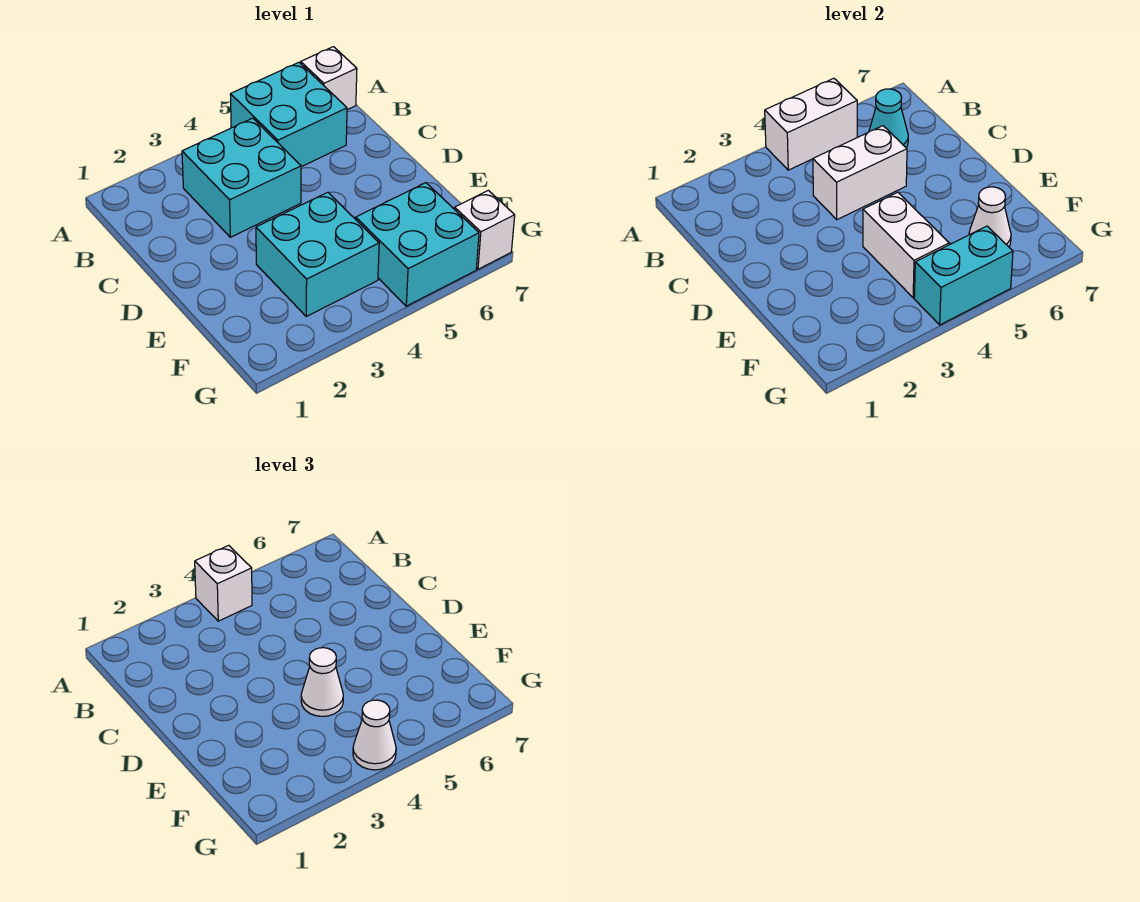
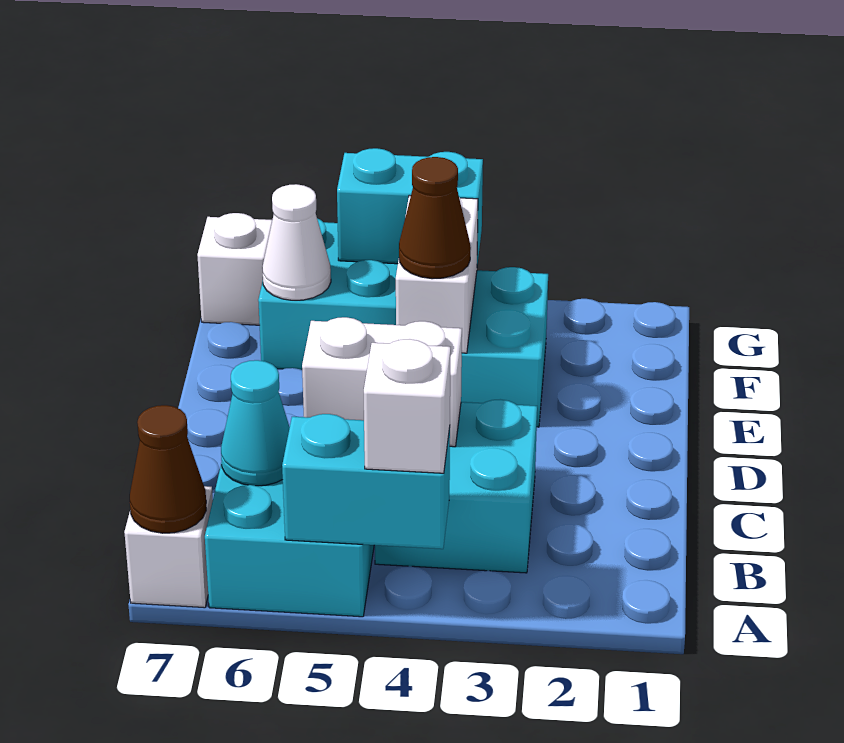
white 1x2 brick [765,78,857,170] -> cyan 1x2 brick [282,414,450,549]
none -> brown 1x1 cone [130,405,206,533]
white 1x1 cone [301,648,343,716] -> brown 1x1 cone [399,157,471,279]
white 1x1 cone [353,700,396,770] -> none

